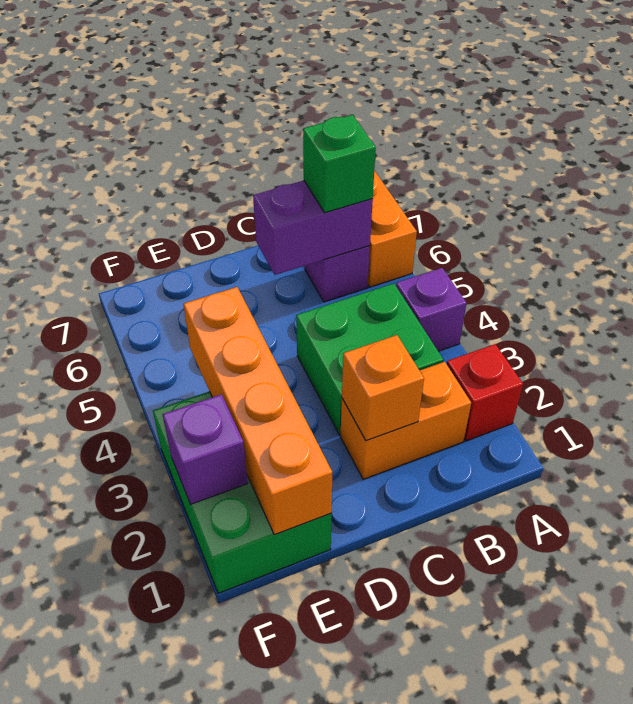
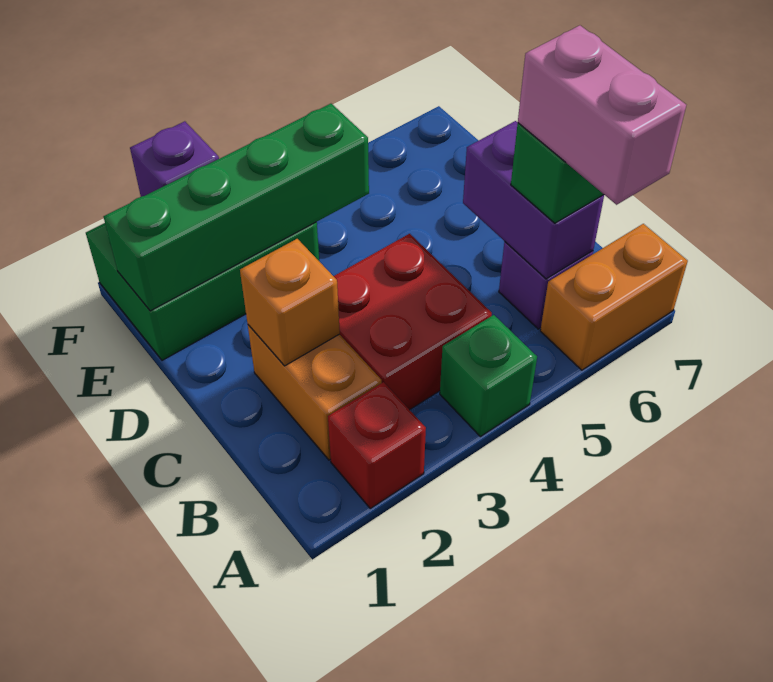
purple 1x1 brick [396,268,467,351] -> green 1x1 brick [440,315,537,437]
none -> pink 1x2 brick [518,25,686,205]
green 2x2 brick [296,283,443,435] -> red 2x2 brick [334,234,492,410]
orange 1x4 brick [183,287,333,535] -> green 1x4 brick [103,104,369,311]

